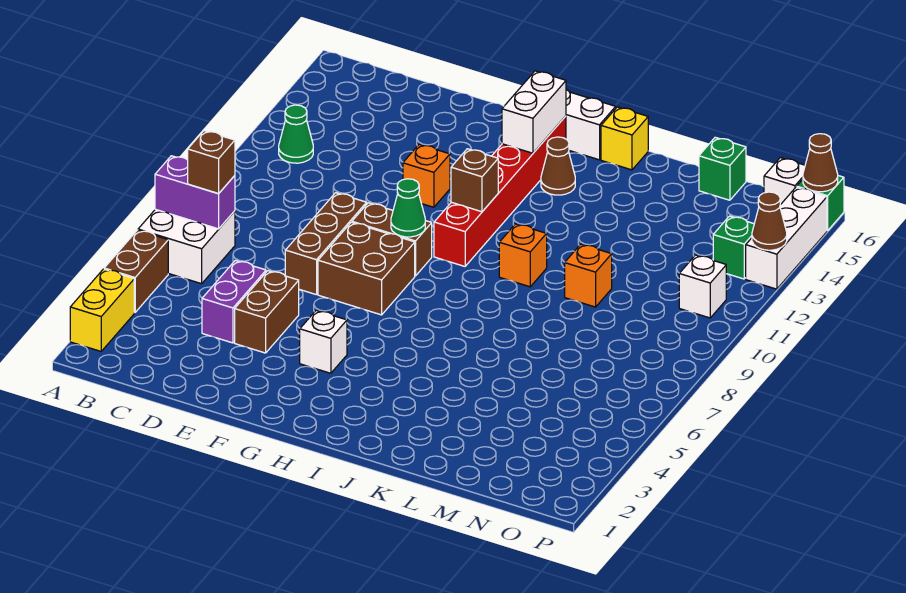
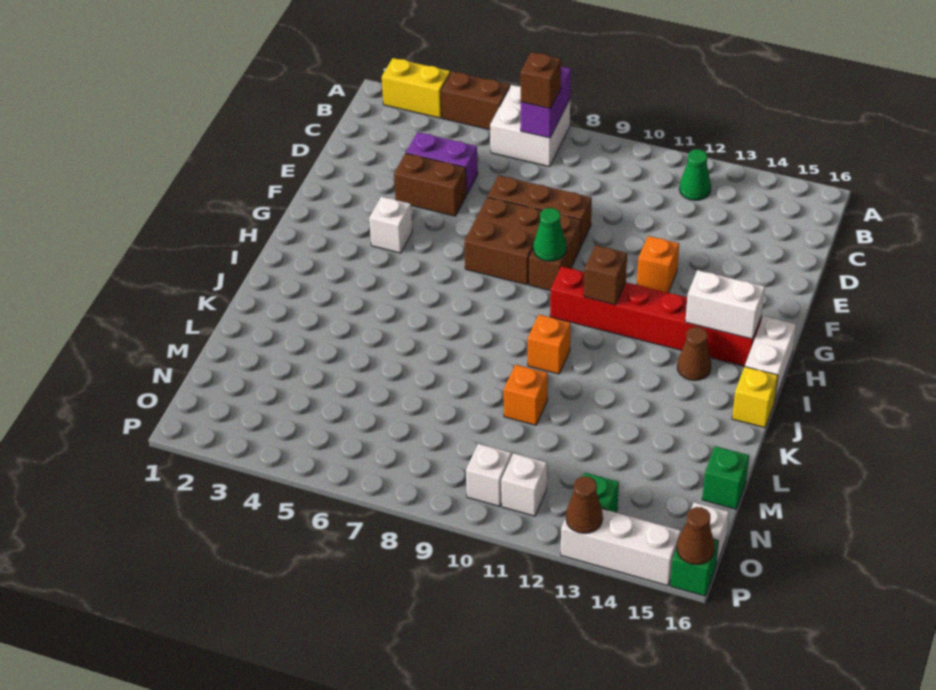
none -> white 1x1 brick [466,444,512,506]

